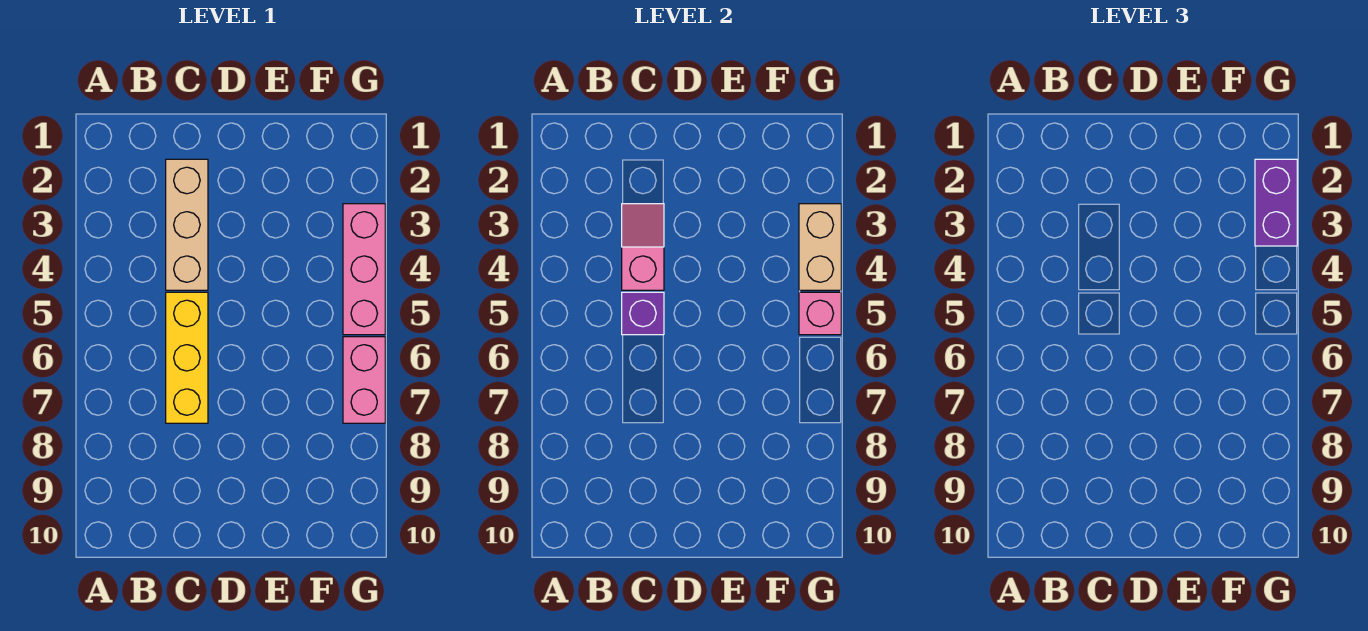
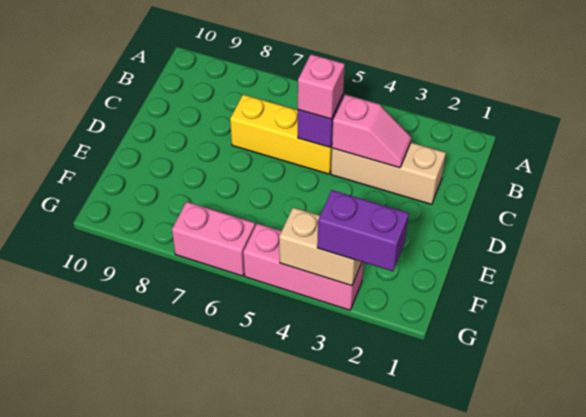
pink 1x1 brick [799,292,841,335] -> pink 1x1 brick moved to [298,54,345,119]

